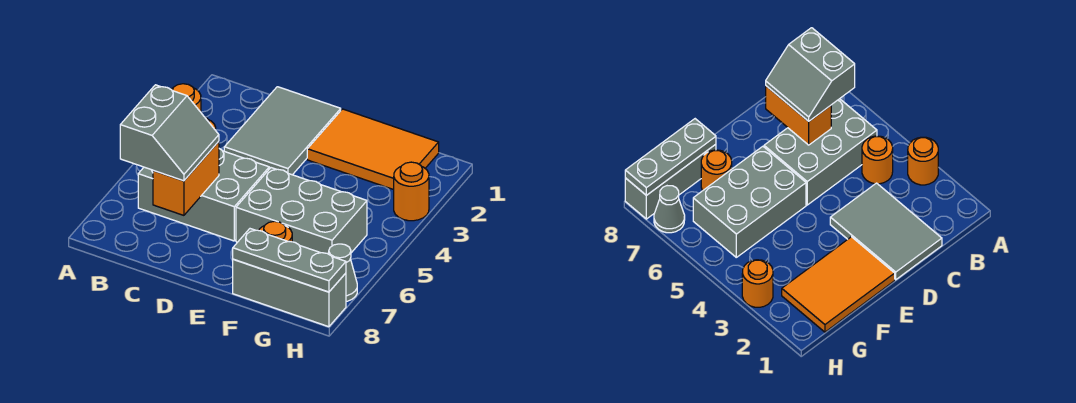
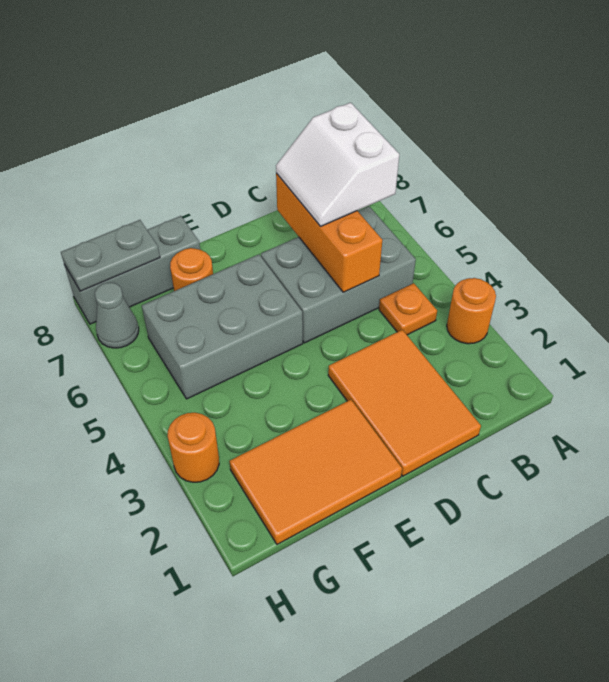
orange 1x1 round brick [862,136,893,184] -> orange 1x1 plate [379,283,437,335]
grey 2x2 slope [120,85,219,181] -> white 2x2 slope [276,103,399,226]
grey 2x3 tile [224,87,341,175] -> orange 2x3 tile [328,330,481,476]
orange 1x2 brick [153,141,219,215] -> orange 1x3 brick [276,173,382,292]
grey 1x3 plate [233,229,346,292] -> grey 1x2 plate [61,220,160,291]

